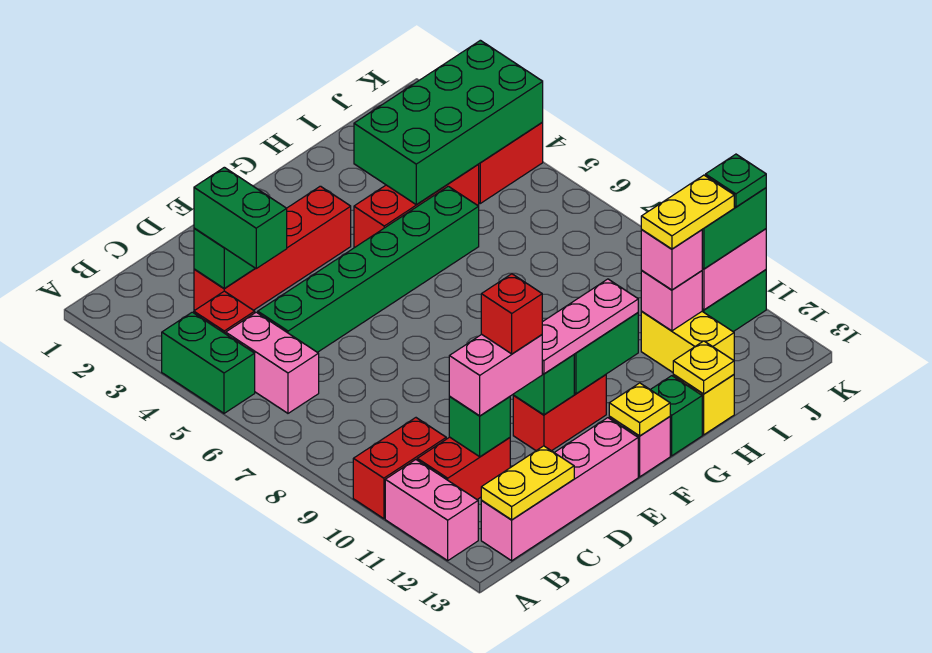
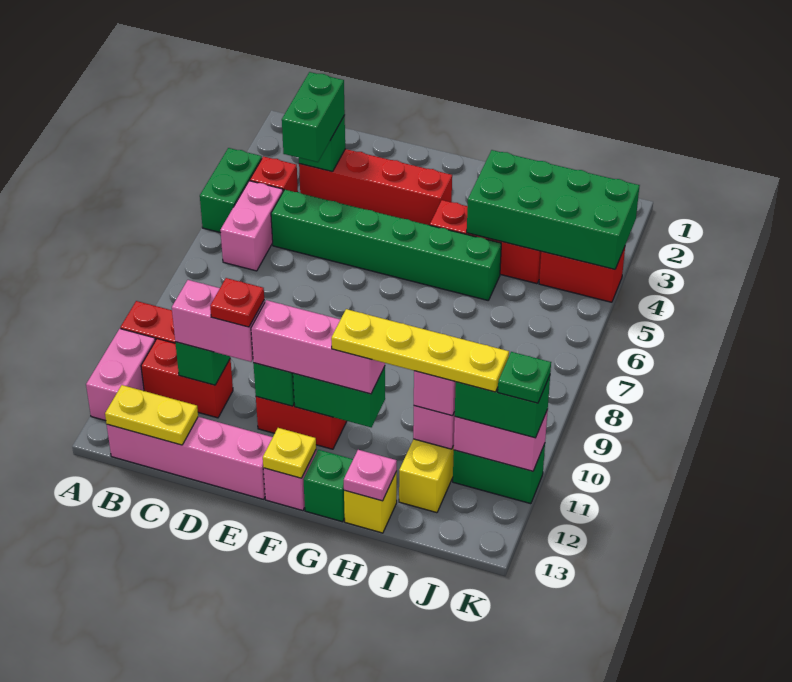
red 1x1 brick [481,274,542,354] -> red 1x1 plate [210,278,264,327]
pink 1x3 plate [542,279,638,374] -> pink 1x3 brick [251,300,385,394]
yellow 1x1 plate [673,341,734,394] -> pink 1x1 plate [344,450,397,501]
yellow 1x2 plate [641,175,734,249] -> yellow 1x4 plate [331,309,509,392]

